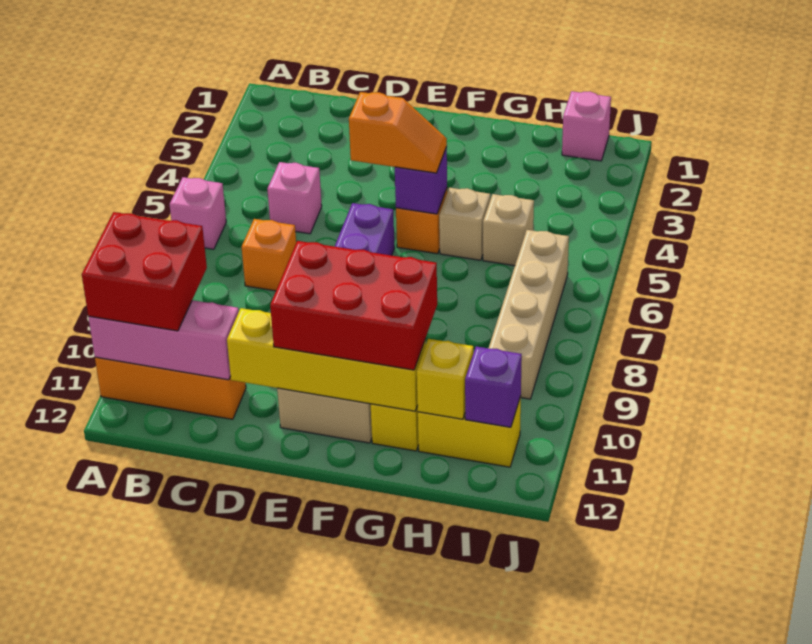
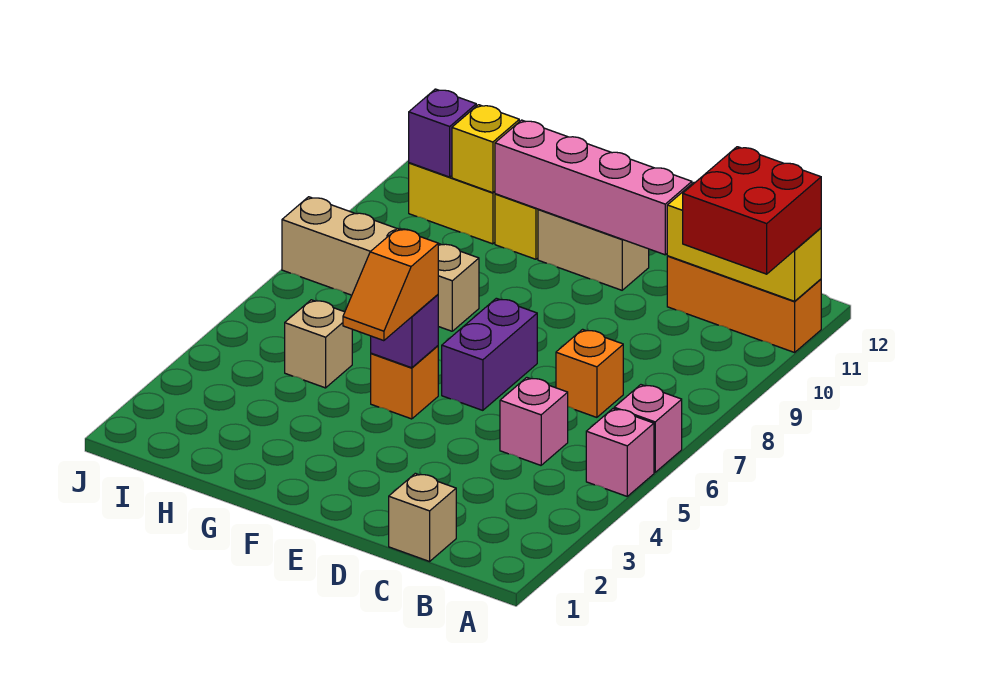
pink 1x3 brick [88,300,239,380] -> yellow 1x3 brick [667,182,821,301]
yellow 1x4 brick [227,308,426,411] -> pink 1x4 brick [495,120,692,255]
orange 1x2 slope [349,92,447,173] -> orange 1x2 slope turned to [343,229,438,341]
red 2x3 brick [270,241,437,370] -> none
tan 1x1 brick [439,188,490,260] -> tan 1x1 brick moved to [389,473,456,561]
pink 1x1 brick [562,91,611,161] -> pink 1x1 brick moved to [586,409,654,496]
tan 1x4 brick [489,230,569,399] -> tan 1x4 brick turned to [282,197,479,331]

